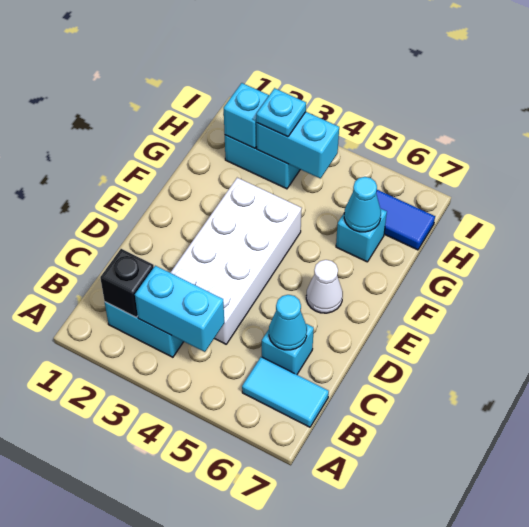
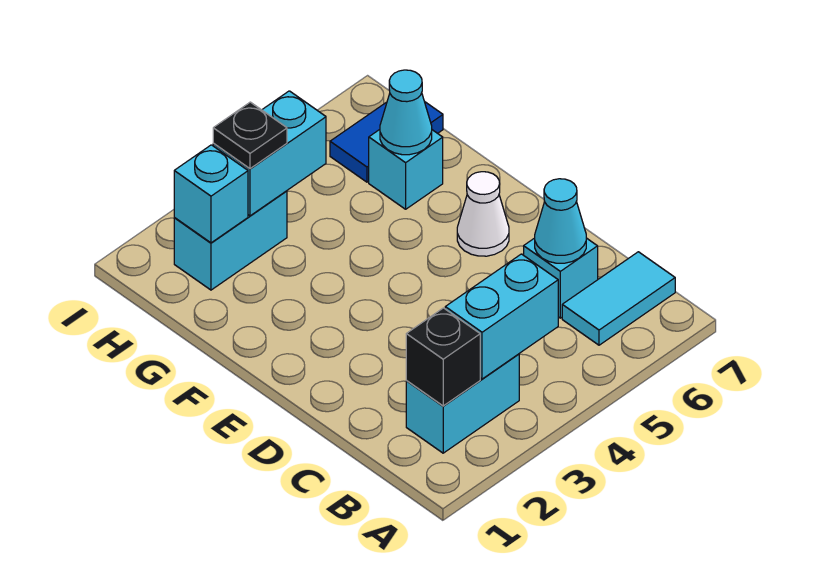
white 2x4 brick [170,178,302,344] -> none
cyan 1x1 plate [256,88,306,137] -> black 1x1 plate [213,102,287,169]

